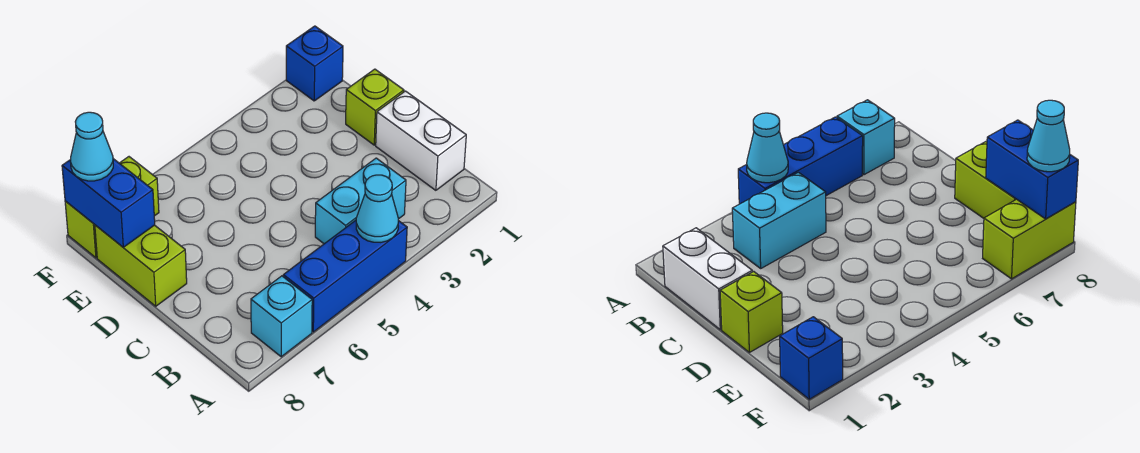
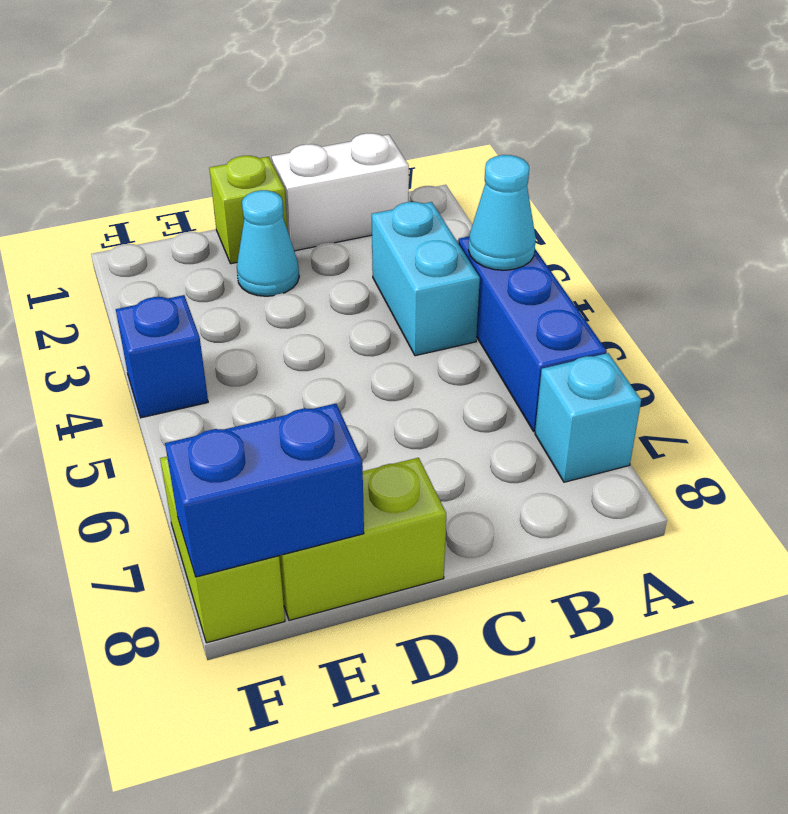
blue 1x1 brick [286,26,343,101] -> blue 1x1 brick moved to [116,295,208,418]
cyan 1x1 cone [70,112,113,181] -> cyan 1x1 cone moved to [237,190,299,296]

